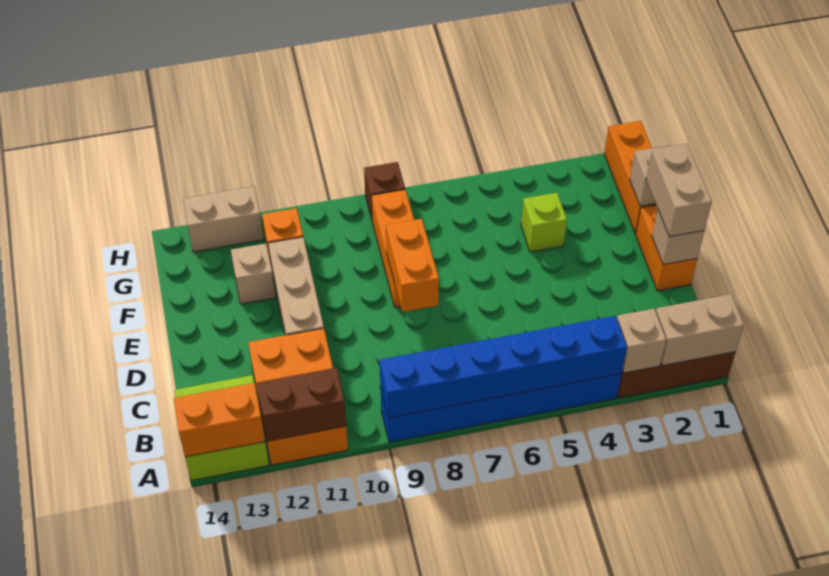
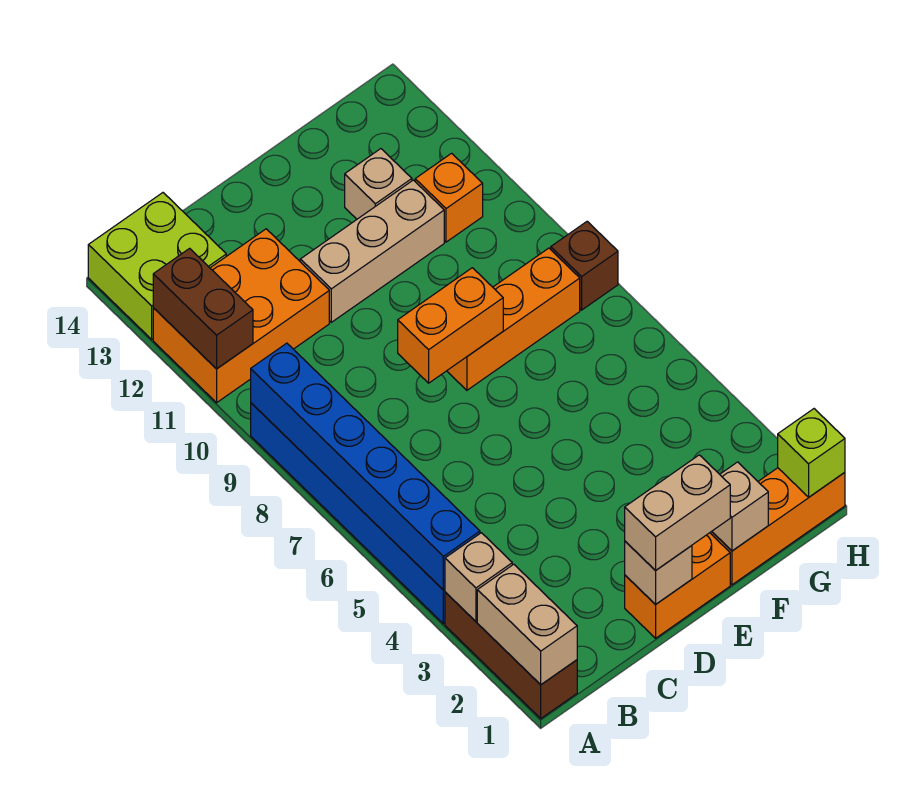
orange 1x2 brick [174,383,265,457] -> none
lime 1x1 brick [521,193,567,252] -> lime 1x1 brick moved to [778,409,845,497]
tan 1x2 brick [183,186,264,252] -> none

